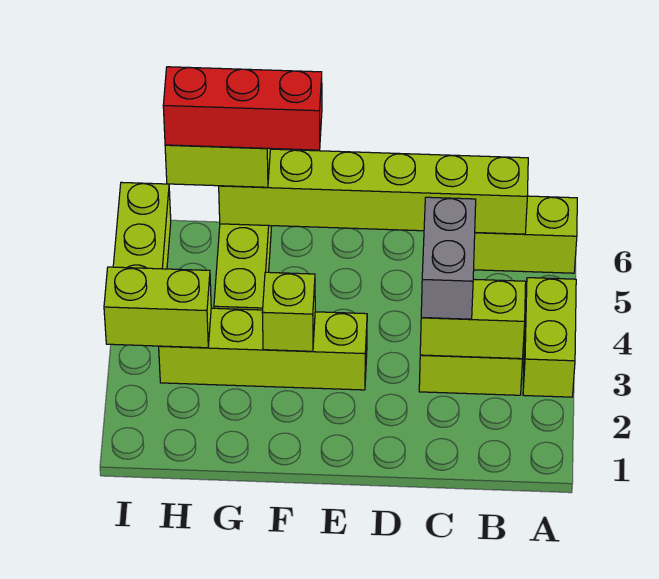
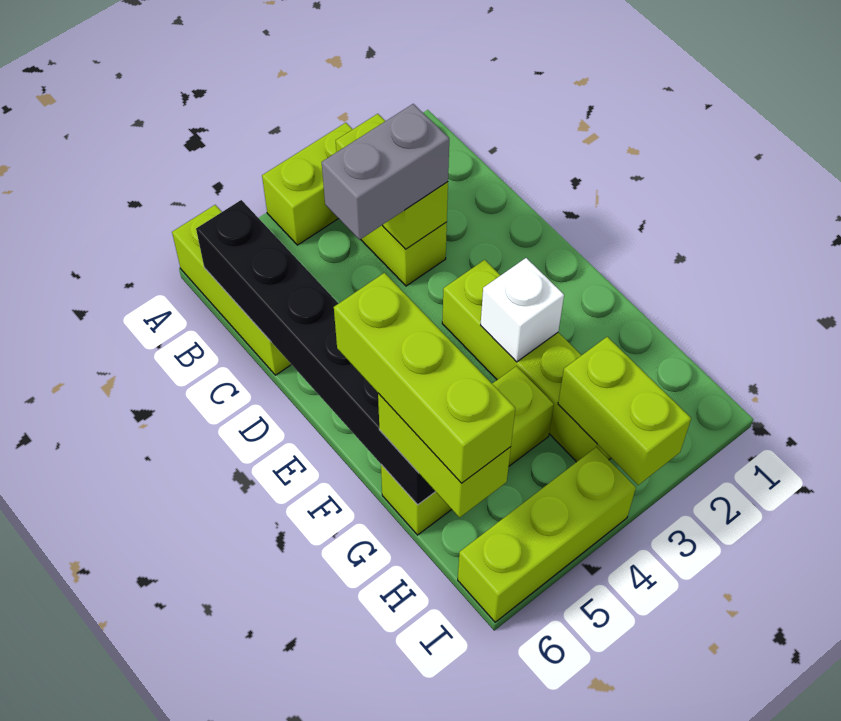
lime 1x6 brick [219,149,528,234] -> black 1x6 brick [196,200,436,505]
lime 1x1 brick [262,272,315,351] -> white 1x1 brick [481,258,564,362]
red 1x3 brick [163,67,322,150] -> lime 1x3 brick [334,273,515,483]

